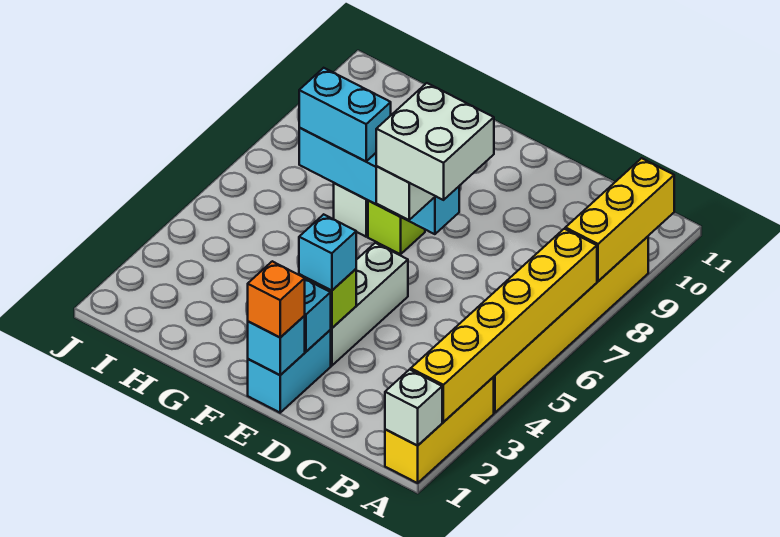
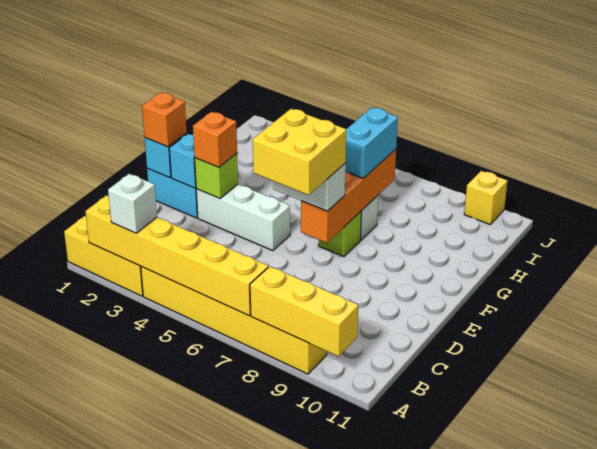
white 1x1 brick [385,369,442,446] -> white 1x1 brick moved to [108,174,157,233]
white 2x2 brick [376,83,494,200] -> yellow 2x2 brick [253,109,347,195]
cyan 1x1 brick [299,214,356,291] -> orange 1x1 brick [193,112,237,167]
cyan 1x4 brick [299,128,459,234] -> orange 1x4 brick [301,149,396,243]
none -> yellow 1x1 brick [464,171,507,224]

